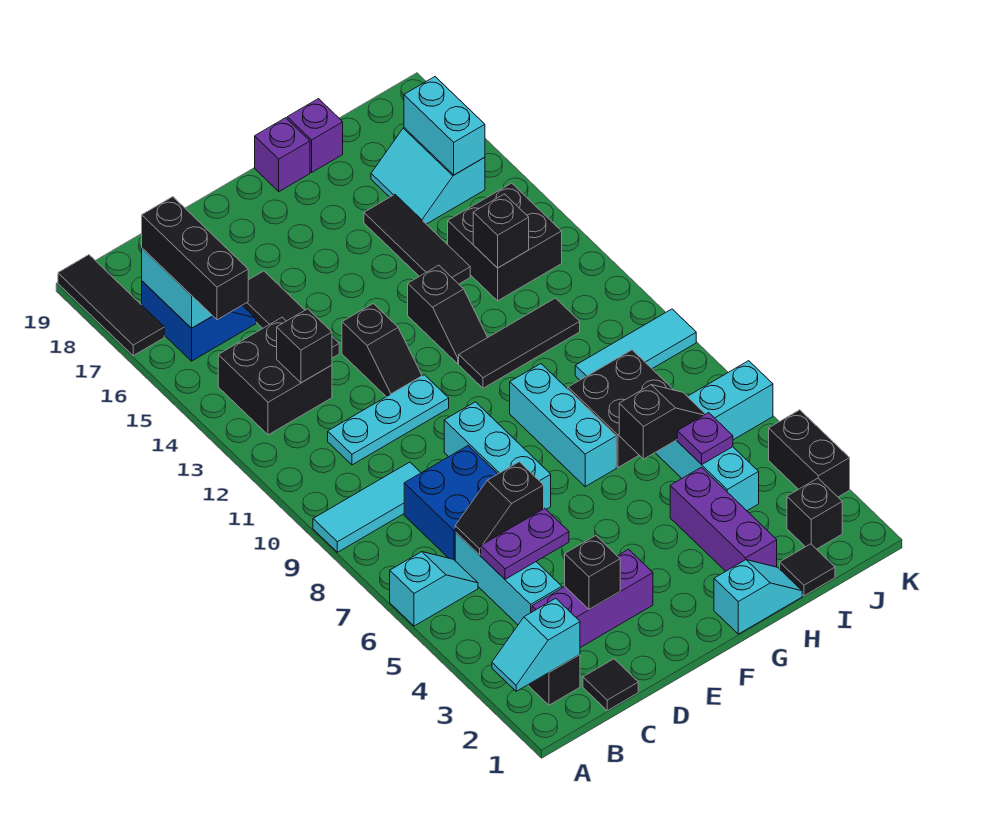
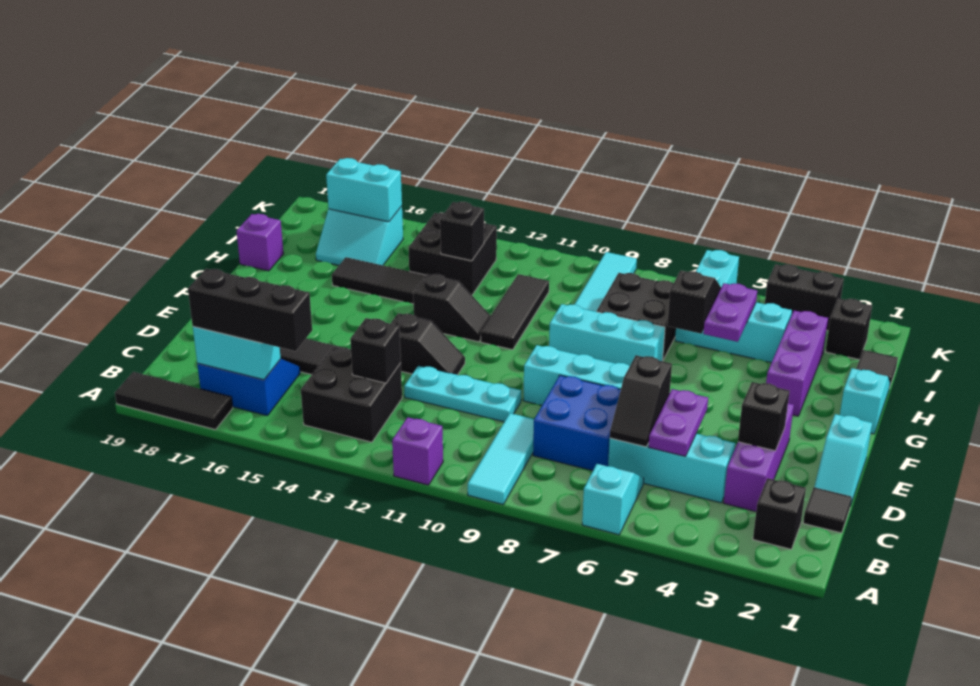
cyan 1x2 slope [492,598,580,691] -> cyan 1x2 slope moved to [814,414,872,504]
cyan 1x3 plate [328,375,449,465] -> cyan 1x3 plate turned to [404,366,521,422]
purple 1x1 brick [255,118,310,192] -> purple 1x1 brick moved to [392,417,443,485]
purple 1x3 brick [670,467,777,571] -> purple 1x3 brick turned to [766,311,828,416]
purple 1x1 plate [677,413,733,464] -> purple 1x2 plate [703,283,757,342]

